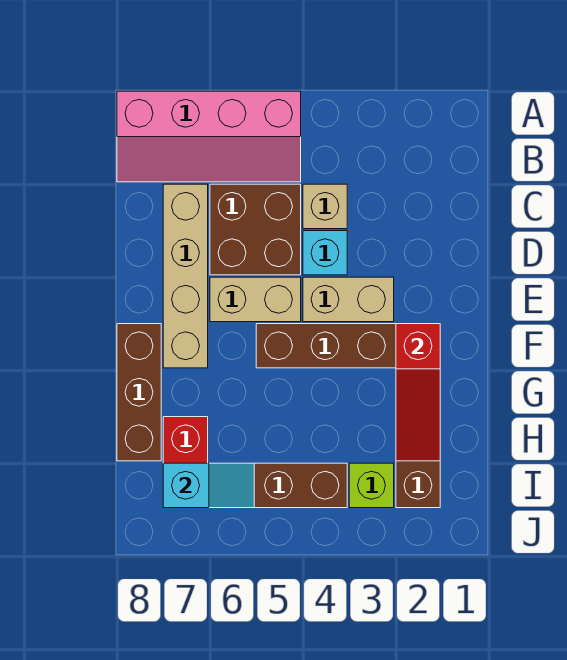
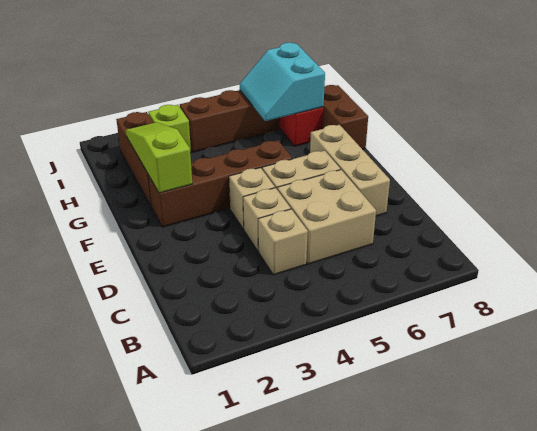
pink 2x4 slope [117,91,301,182] -> none
brown 2x2 brick [210,184,301,275] -> tan 2x2 brick [277,170,376,264]
tan 1x4 brick [163,184,208,368] -> tan 1x3 brick [310,125,390,216]
cyan 1x1 brick [303,231,347,275] -> tan 1x1 brick [243,188,291,251]
tan 1x2 brick [303,277,394,322] -> tan 1x1 brick [229,168,275,229]
red 1x3 slope [396,324,440,461] -> lime 1x3 slope [126,122,192,193]
brown 1x3 brick [117,324,161,461] -> brown 1x2 brick [323,85,368,149]
cyan 1x2 slope [163,463,254,508] -> cyan 2x2 slope [240,43,325,121]

